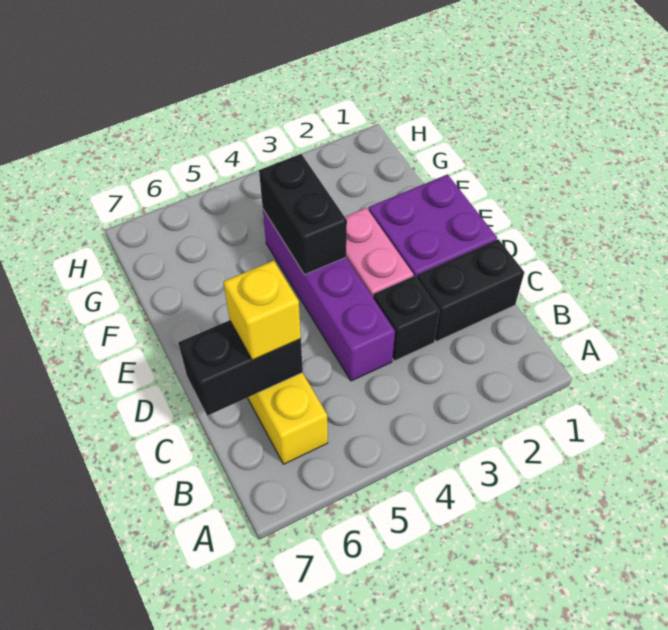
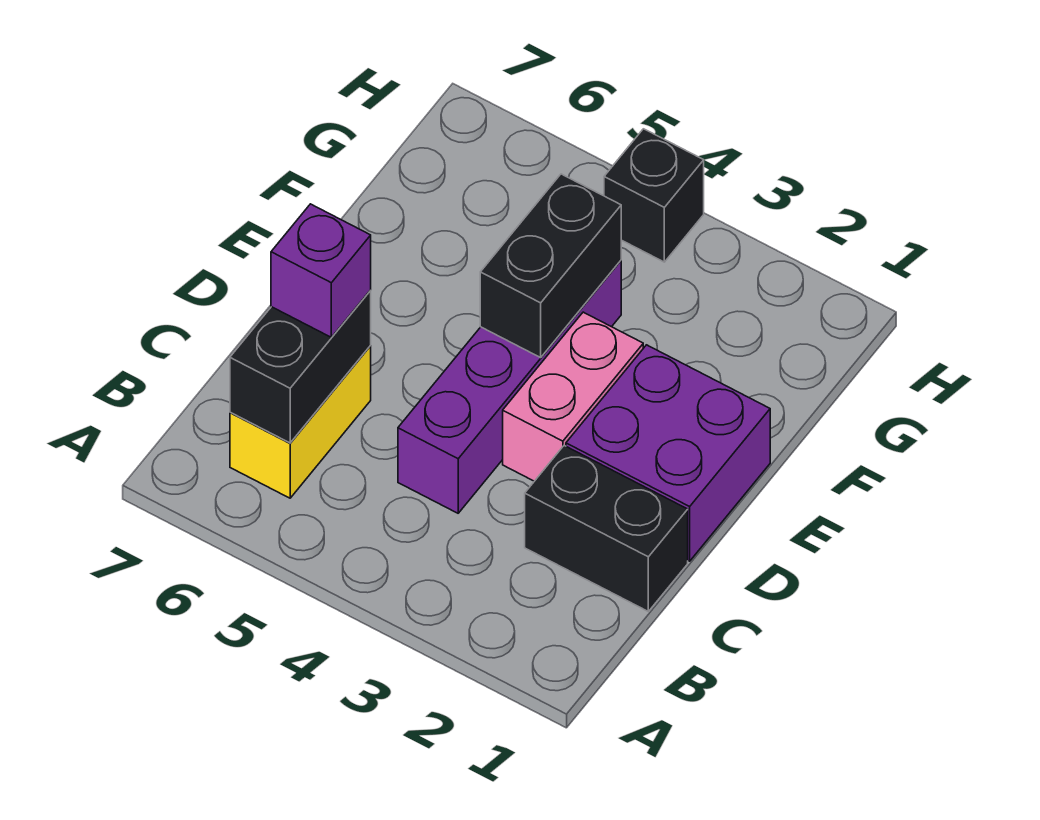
black 1x1 brick [373,276,439,361] -> black 1x1 brick moved to [604,129,704,262]
black 1x2 brick [178,320,303,416] -> black 1x2 brick turned to [230,291,371,443]
yellow 1x1 brick [223,261,301,360] -> purple 1x1 brick [271,204,371,337]

